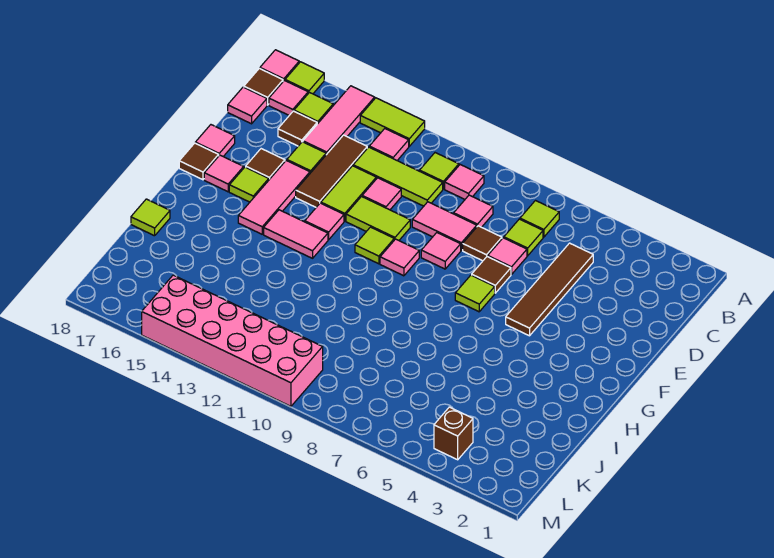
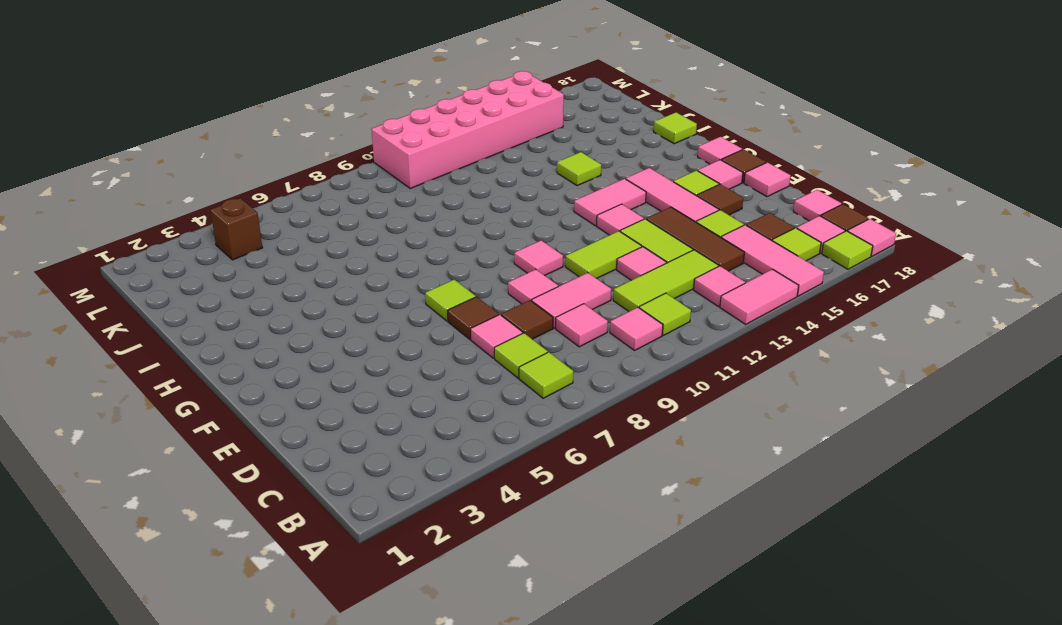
lime 1x2 tile [360,98,425,146] -> pink 1x2 tile [720,269,798,324]
brown 1x4 tile [506,243,593,336] -> none
lime 1x1 tile [355,227,394,264] -> lime 1x1 tile moved to [557,152,601,186]
none -> pink 1x1 tile [698,137,742,164]

